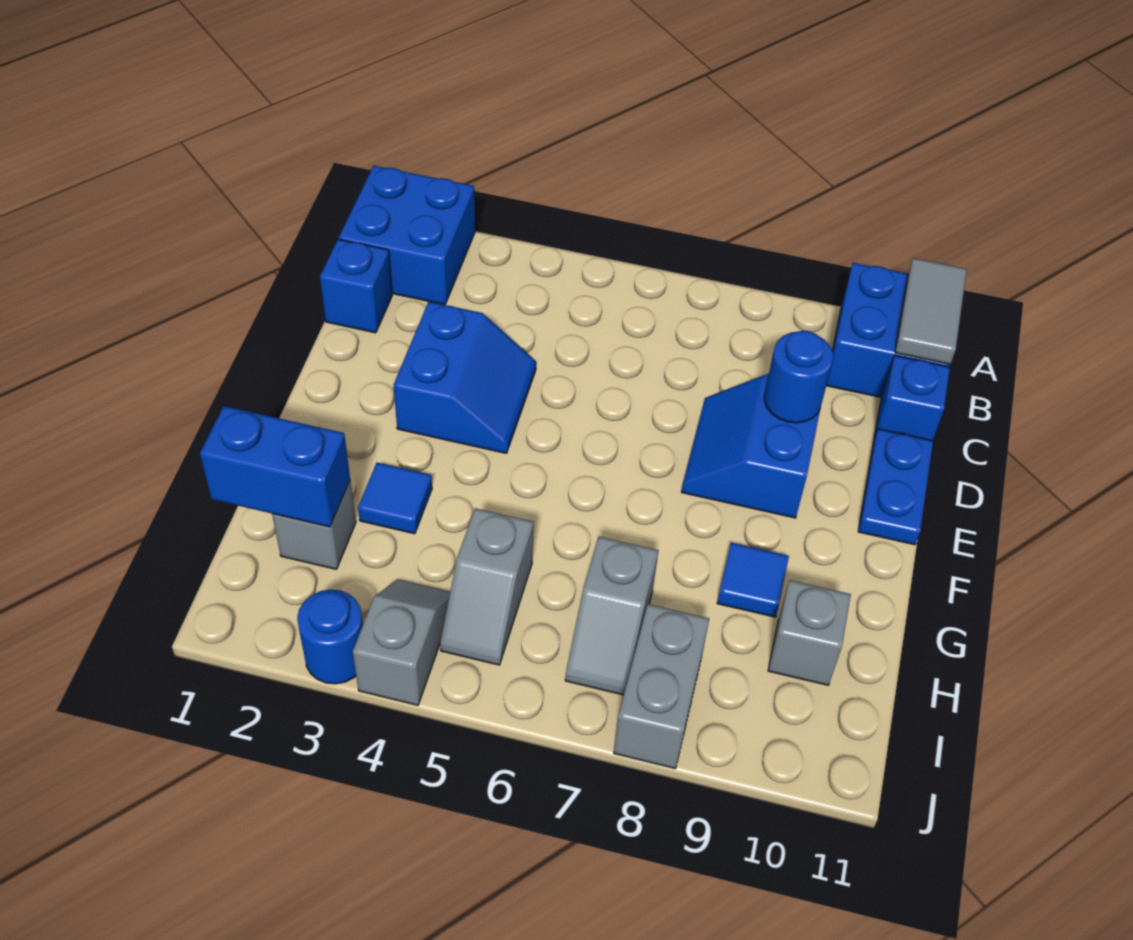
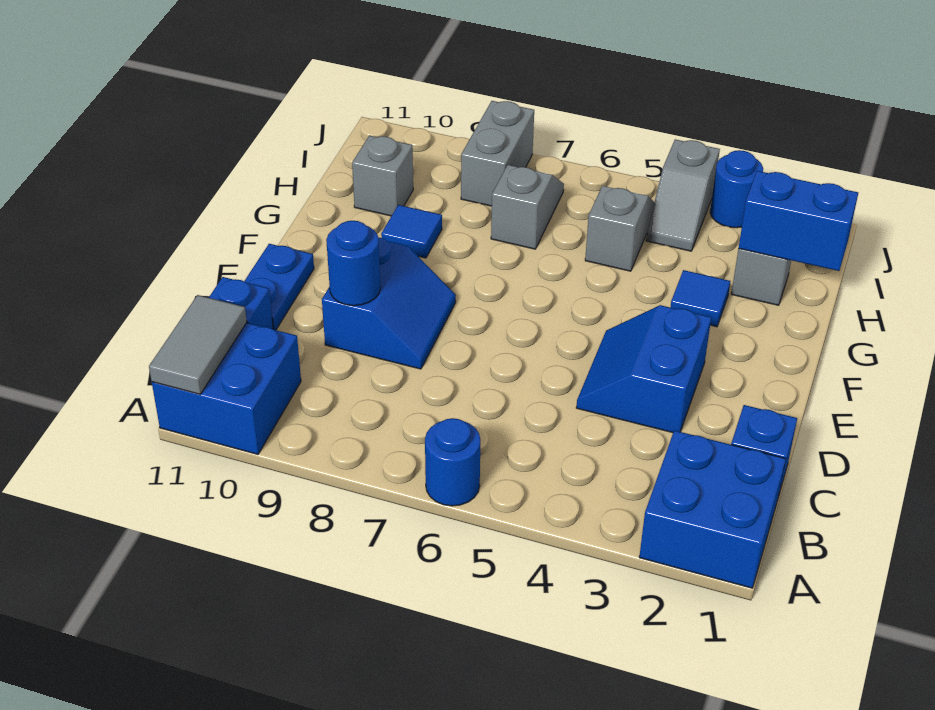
none -> blue 1x1 round brick [425,418,480,506]

